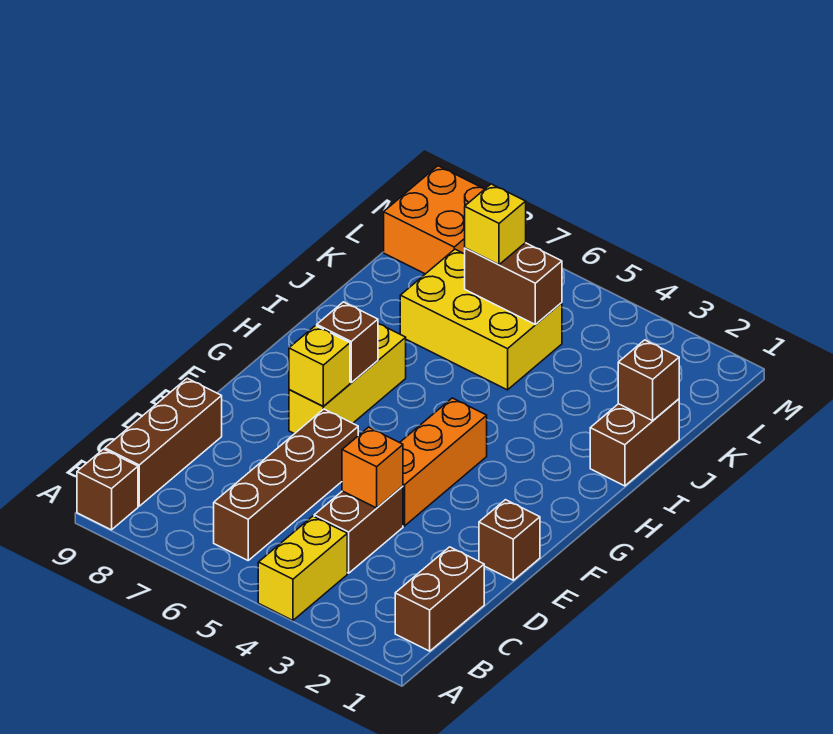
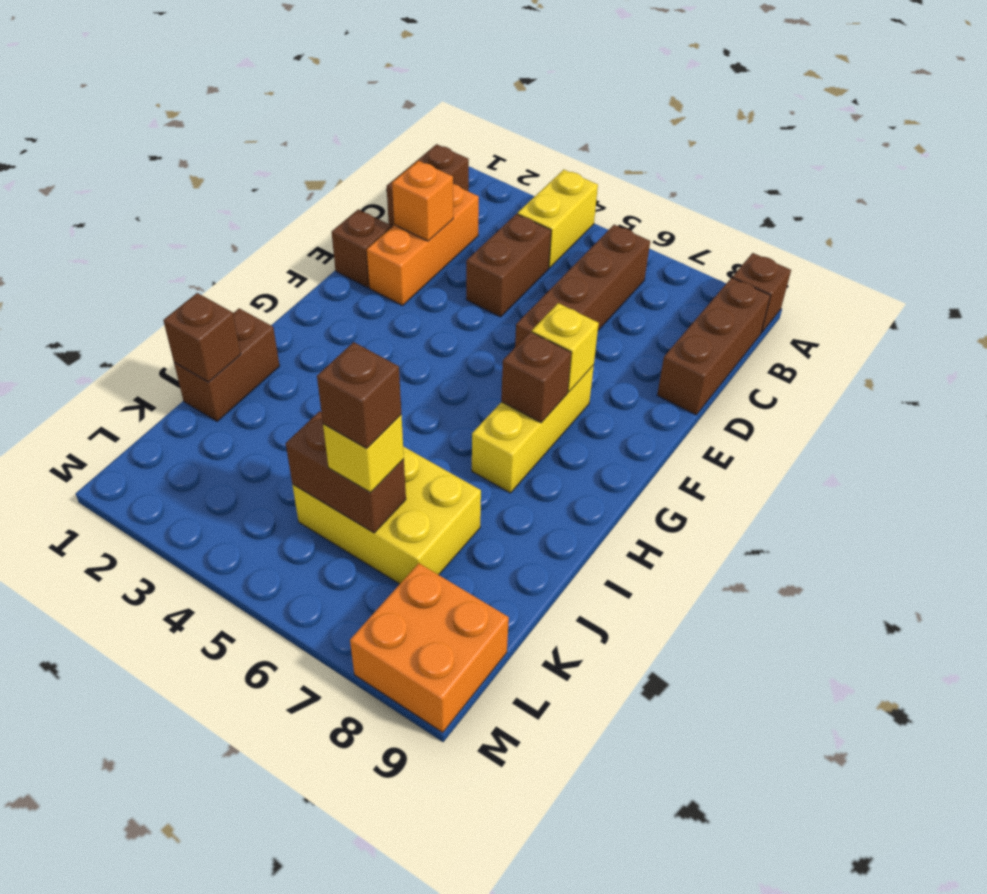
orange 1x1 brick [342,427,403,508] -> orange 1x1 brick moved to [392,161,453,241]
orange 1x3 brick [400,398,487,526] -> orange 1x3 brick moved to [367,184,479,305]
none -> brown 1x1 brick [317,342,401,448]

